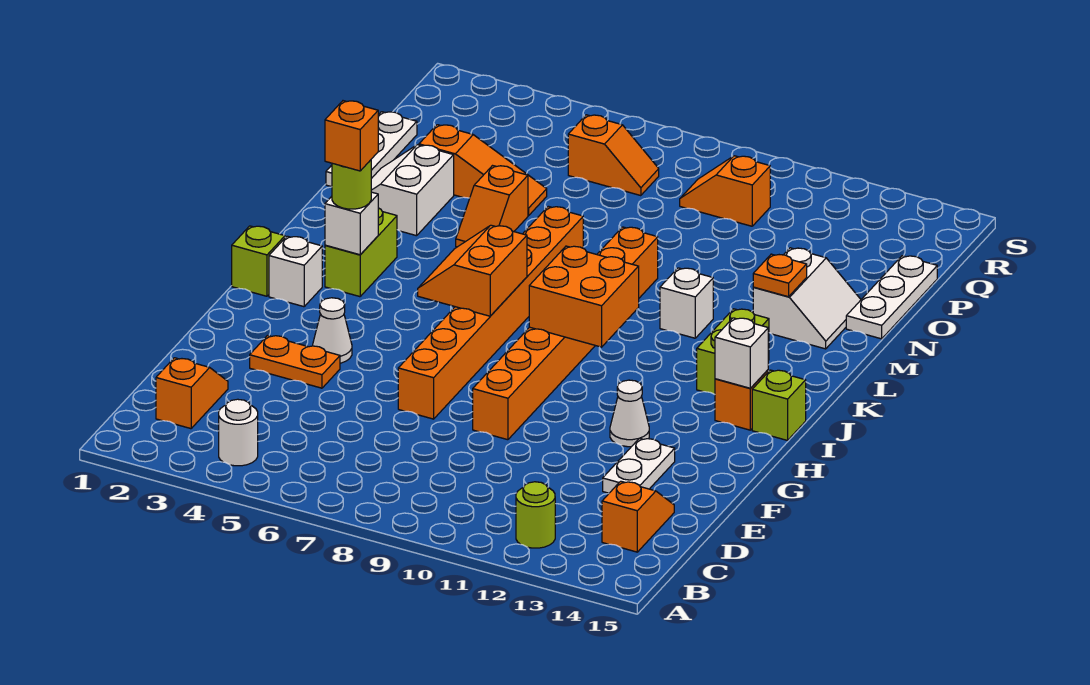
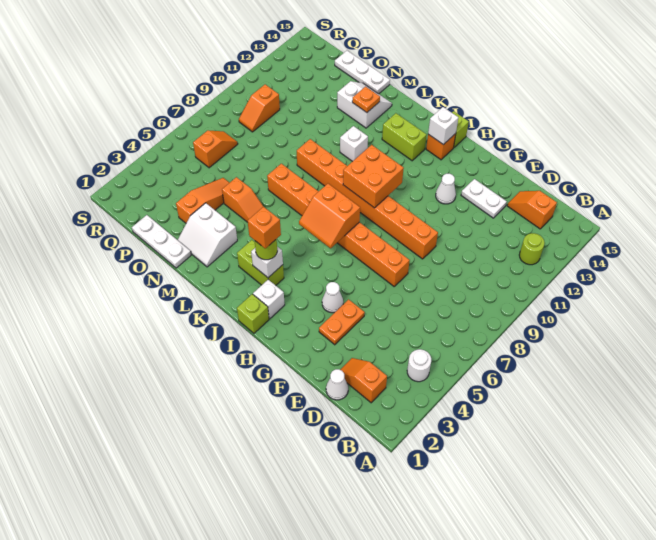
none -> white 1x1 cone [326,369,348,400]

